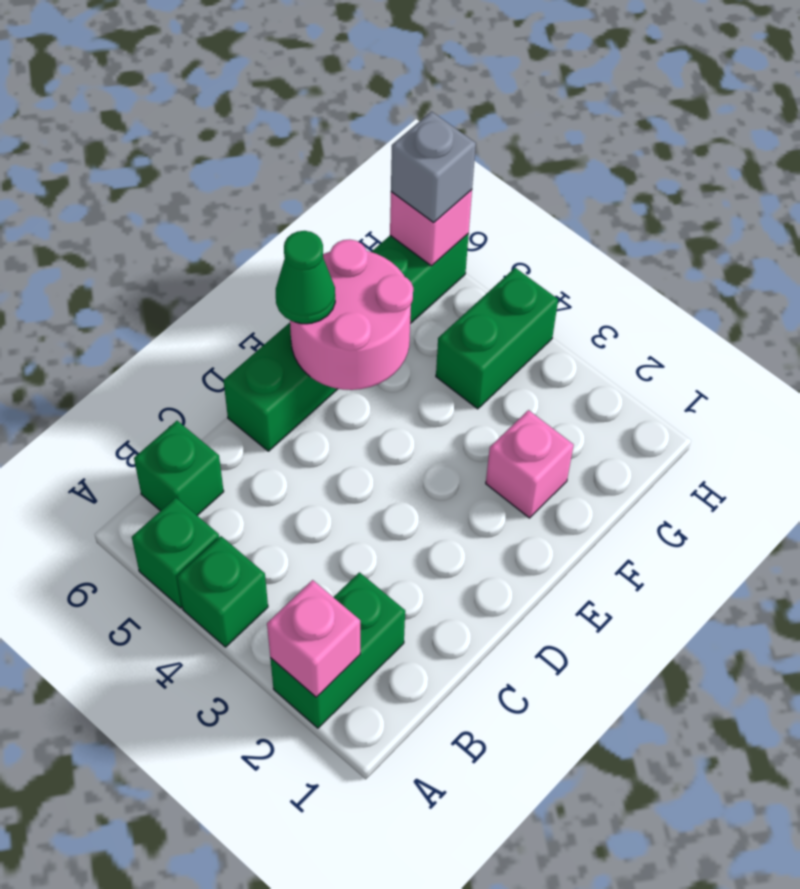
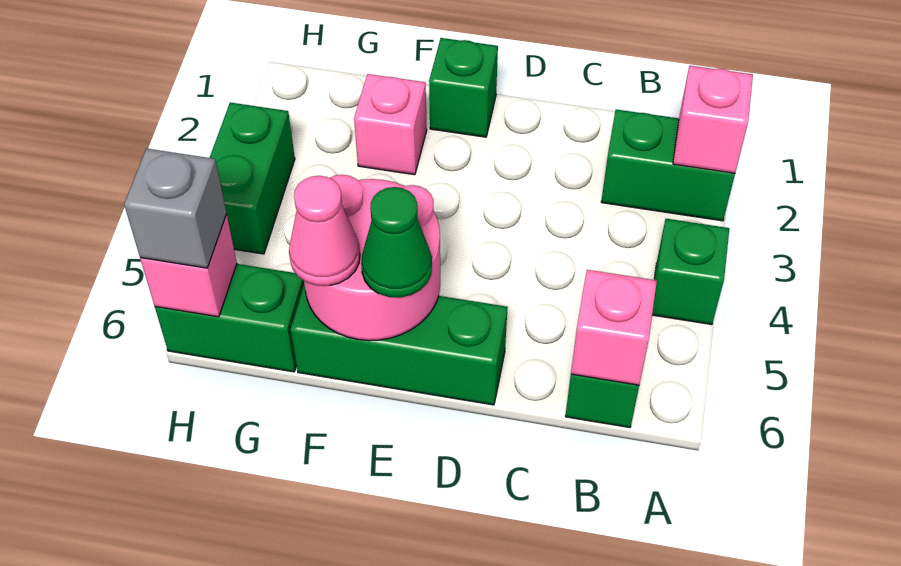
green 1x1 brick [132,498,219,608] -> green 1x1 brick moved to [429,38,498,137]
none -> pink 1x1 brick [571,270,657,385]
none -> pink 1x1 cone [289,176,360,286]
green 1x2 brick [436,268,558,409] -> green 1x2 brick turned to [210,102,295,254]

